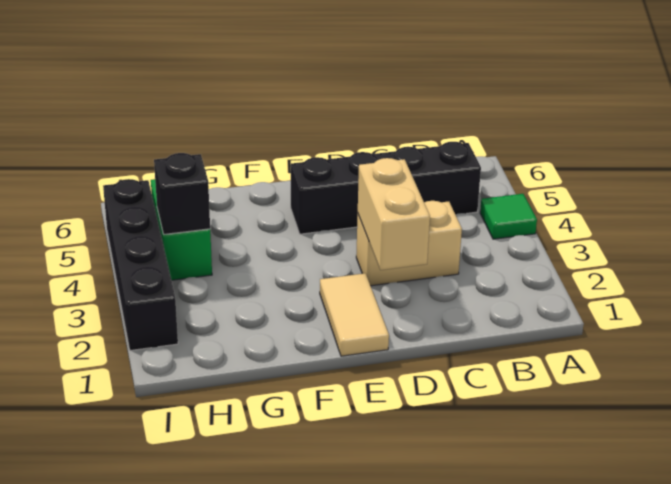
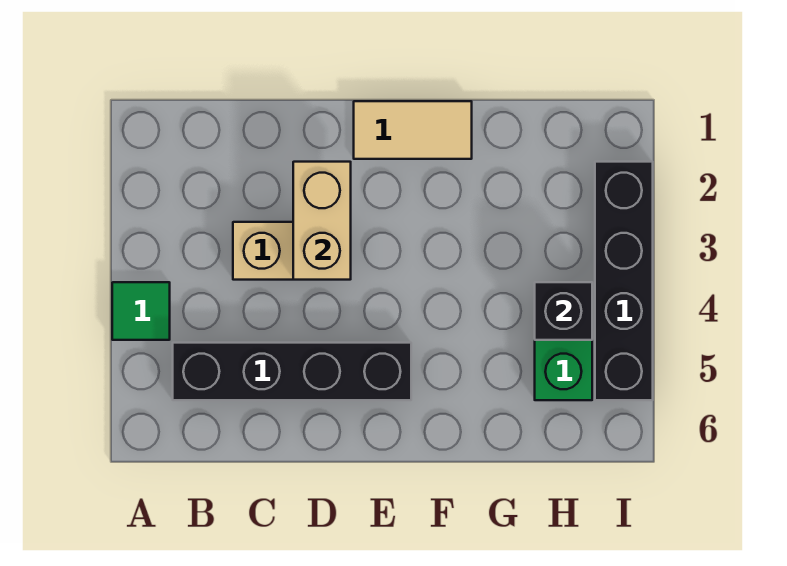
tan 1x2 tile [320,273,389,356] -> tan 1x2 tile turned to [354,101,472,159]

